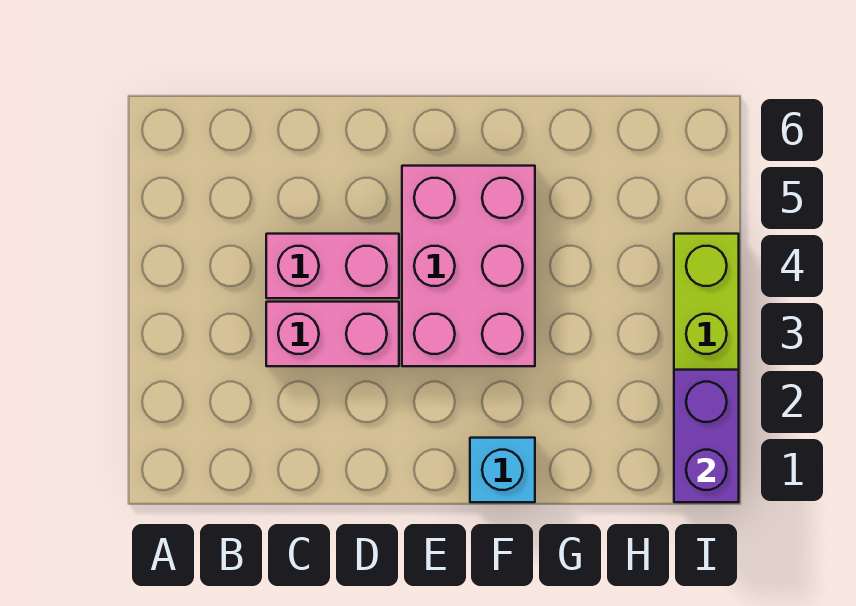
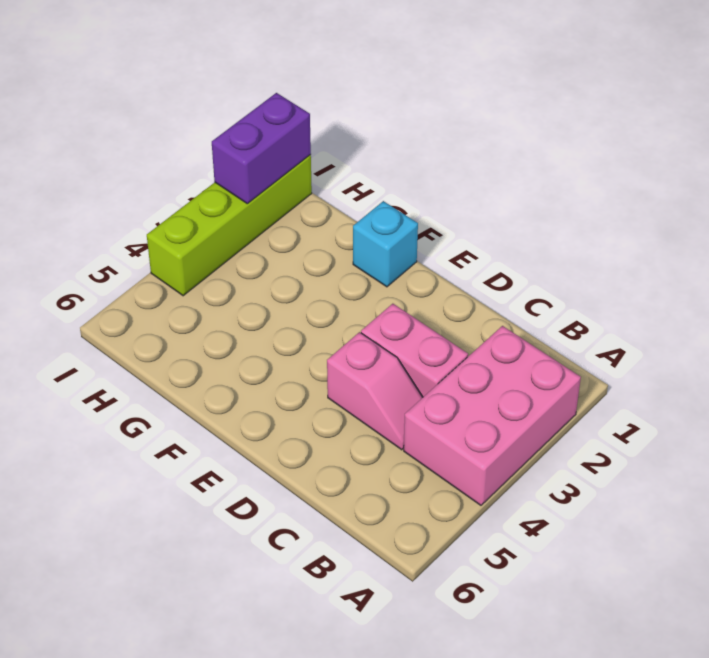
pink 1x2 brick [266,234,399,298] -> pink 1x2 slope [327,332,423,450]
pink 2x3 brick [402,166,535,366] -> pink 2x3 brick moved to [404,326,581,505]

